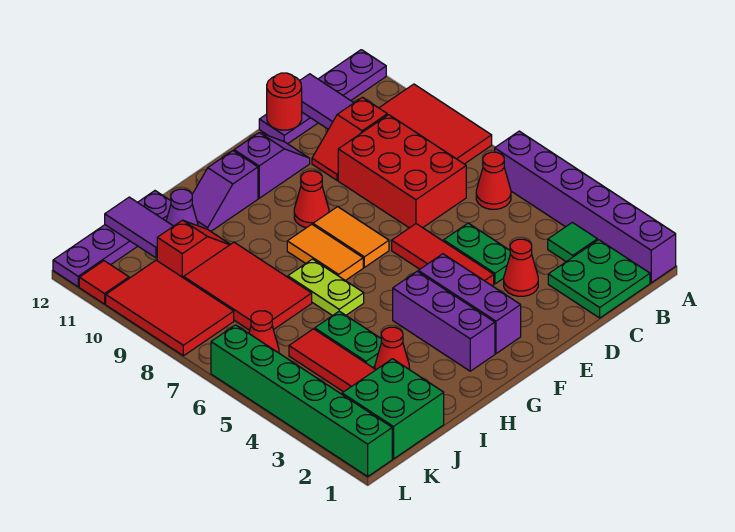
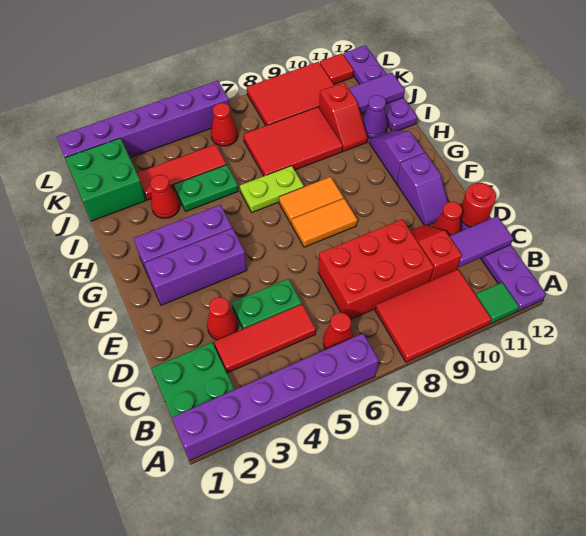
green 1x1 tile [548,222,597,262] -> green 1x1 tile moved to [476,283,519,324]
red 1x3 tile [392,224,494,286] -> red 1x3 tile moved to [214,304,316,373]
red 1x1 cone [294,171,329,228] -> red 1x1 cone moved to [433,202,462,236]
green 1x6 brick [211,325,392,476] -> purple 1x6 brick [57,81,229,158]

